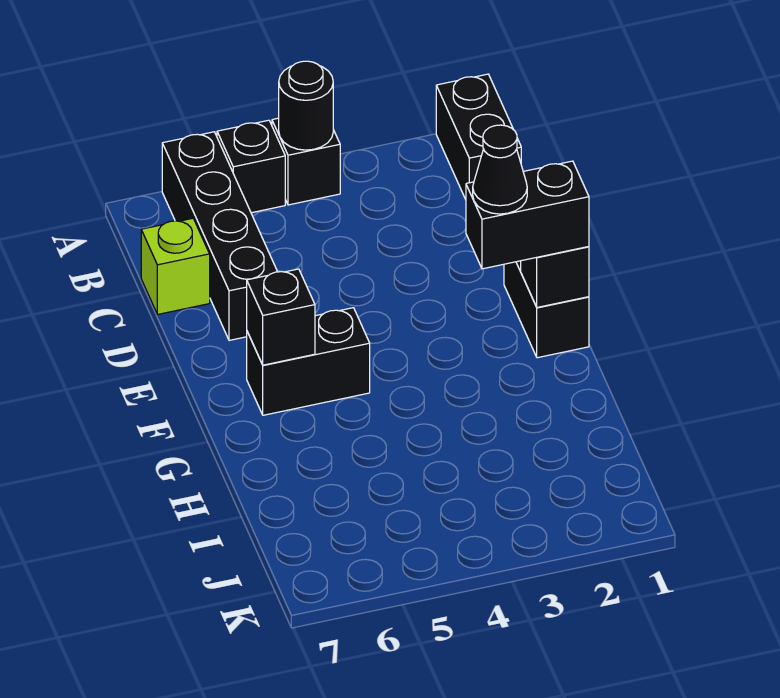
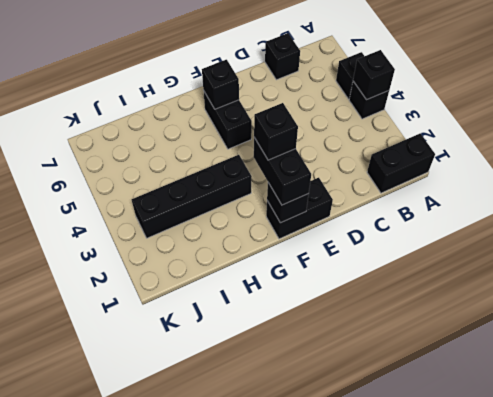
black 1x1 round brick [279,61,333,150] -> black 1x1 brick [353,50,395,100]
black 1x4 brick [162,132,277,340] -> black 1x4 brick moved to [132,155,252,238]
lime 1x1 brick [141,218,210,314] -> black 1x1 brick [265,33,300,80]
black 1x1 cone [473,125,527,214] -> black 1x1 brick [254,103,298,160]

